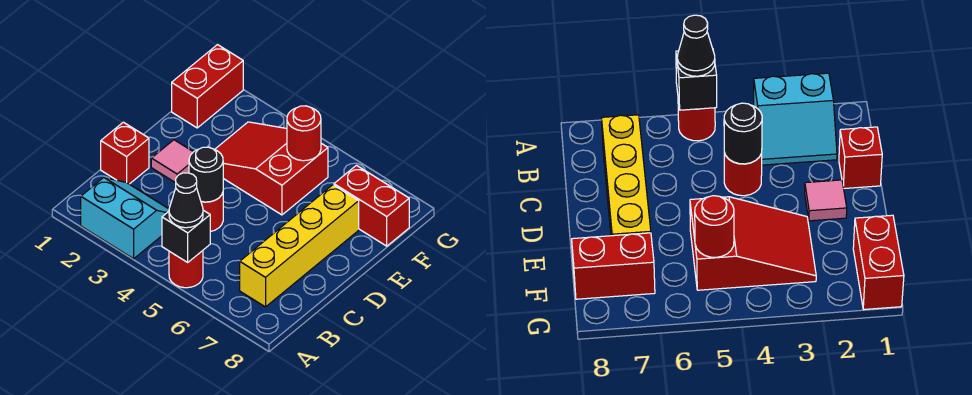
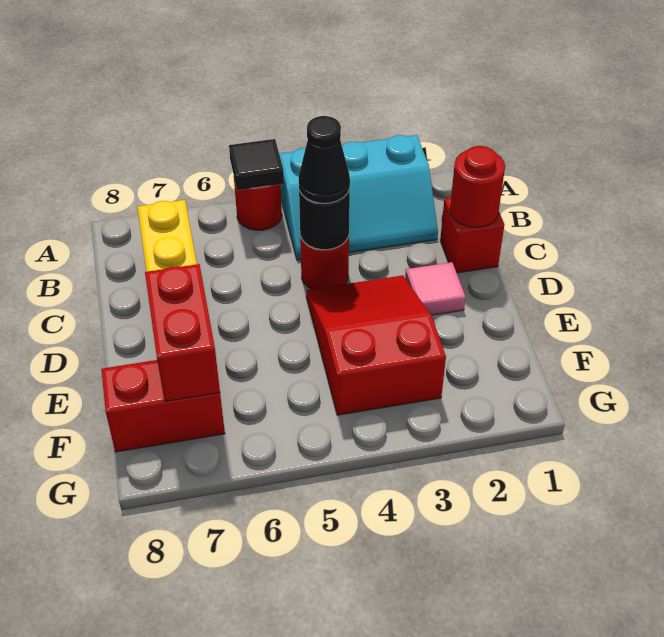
cyan 2x2 slope [81,178,169,259] -> cyan 2x3 slope [279,135,438,260]
black 1x1 brick [162,210,210,262] -> black 1x1 tile [229,139,284,190]
black 1x1 cone [169,173,203,228] -> black 1x1 cone moved to [299,116,350,203]
red 2x3 slope [215,122,328,215] -> red 2x3 slope turned to [306,275,446,415]
red 1x2 brick [172,45,243,128] -> red 1x2 brick moved to [145,264,220,401]
red 1x1 round brick [287,106,321,161] -> red 1x1 round brick moved to [450,146,505,228]

